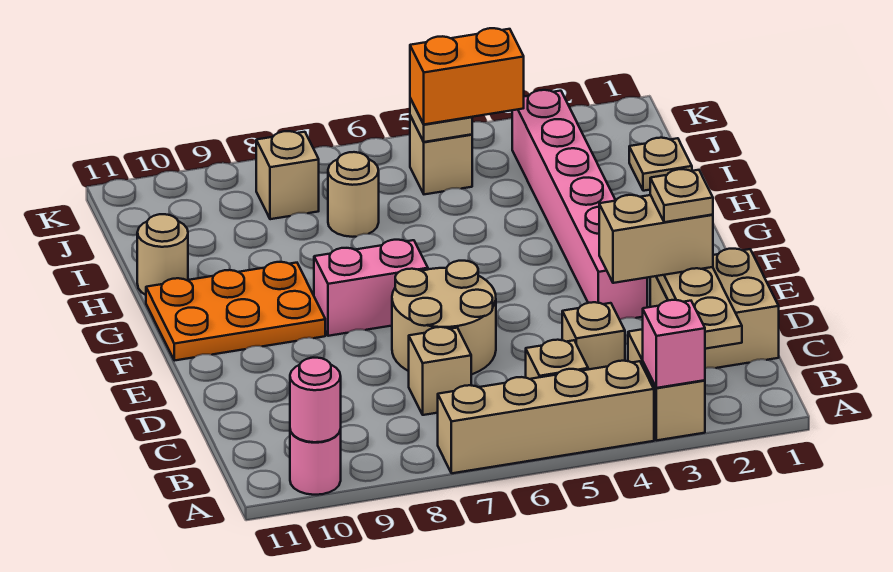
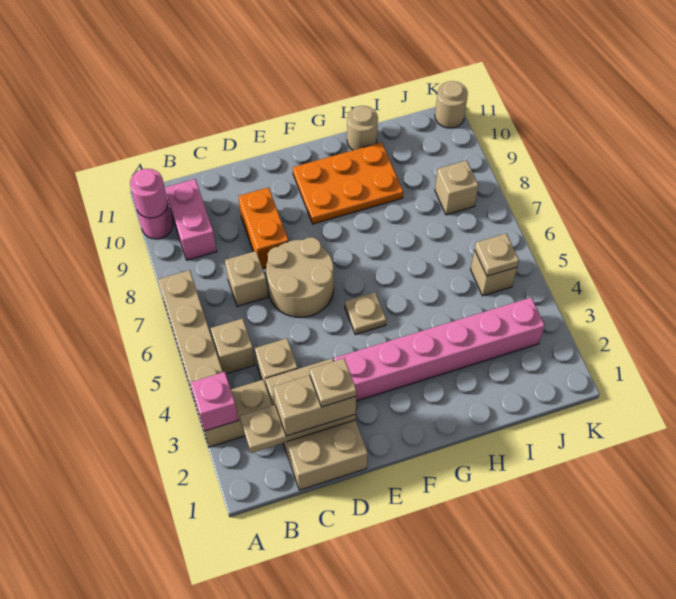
tan 2x2 brick [650,249,779,368] -> tan 2x3 brick [265,359,368,490]
tan 1x2 brick [599,195,713,283] -> tan 1x2 brick turned to [273,376,356,436]
pink 1x2 brick [314,240,428,336] -> pink 1x2 brick moved to [165,179,217,260]
orange 2x3 plate [146,262,325,361] -> orange 2x3 plate turned to [293,142,403,224]
tan 1x1 plate [629,138,692,191] -> tan 1x1 plate moved to [345,292,386,335]
tan 1x1 round brick [328,152,379,237] -> tan 1x1 round brick moved to [435,81,468,128]
orange 1x2 brick [410,28,524,124] -> orange 1x2 brick moved to [238,188,288,268]

